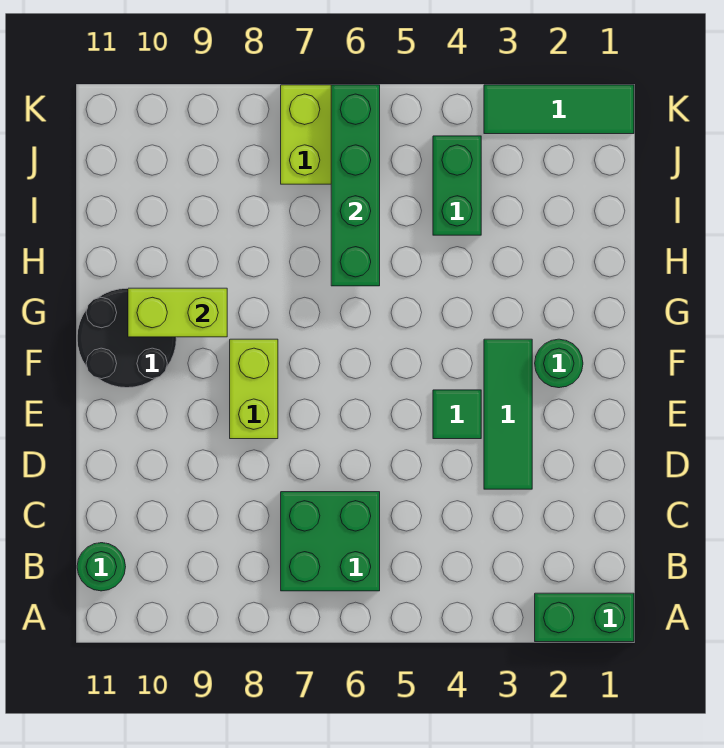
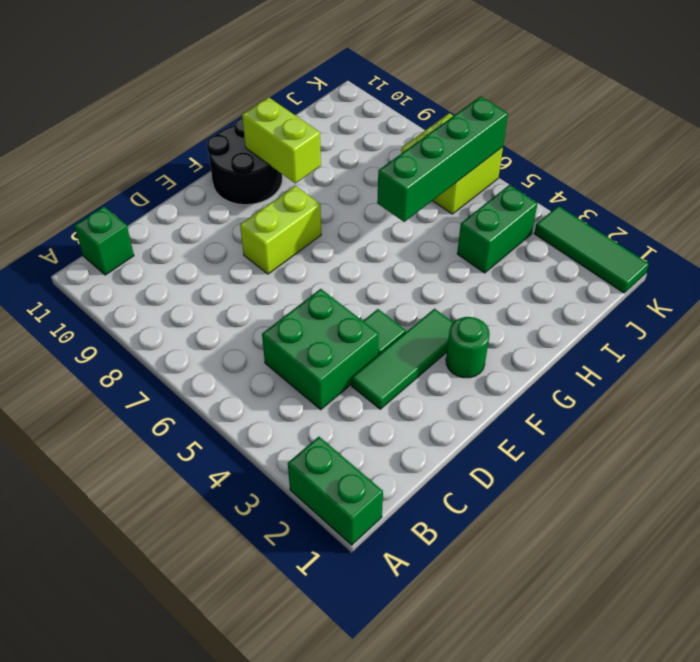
green 2x2 brick [281,492,380,591] -> green 2x2 brick moved to [262,289,379,410]
green 1x1 round brick [77,543,126,591] -> green 1x1 brick [74,206,134,275]

